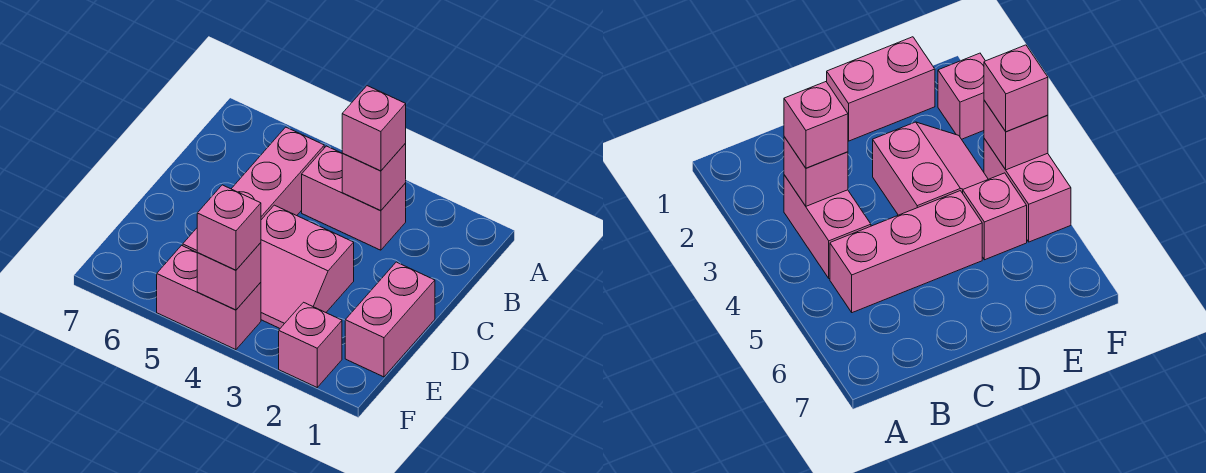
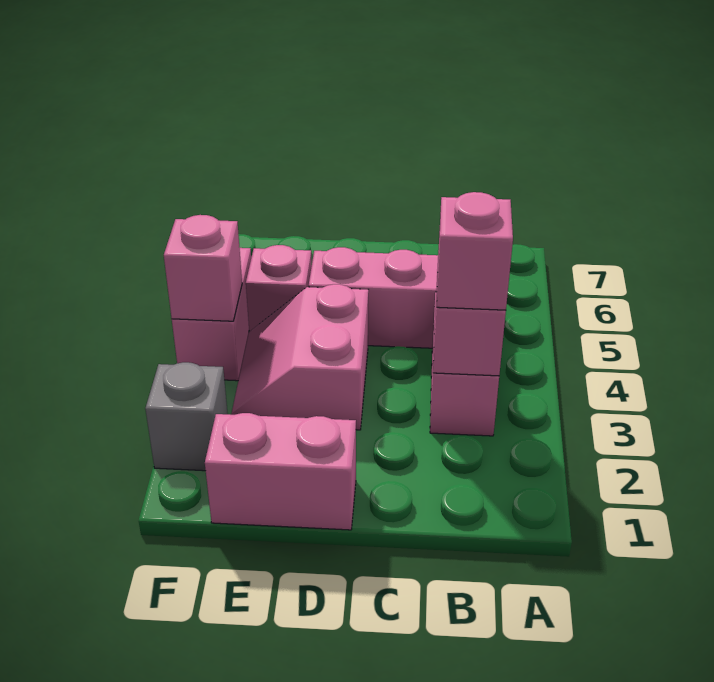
pink 1x1 brick [279,302,342,387] -> grey 1x1 brick [145,362,228,471]
pink 1x1 brick [197,185,261,270] -> none

